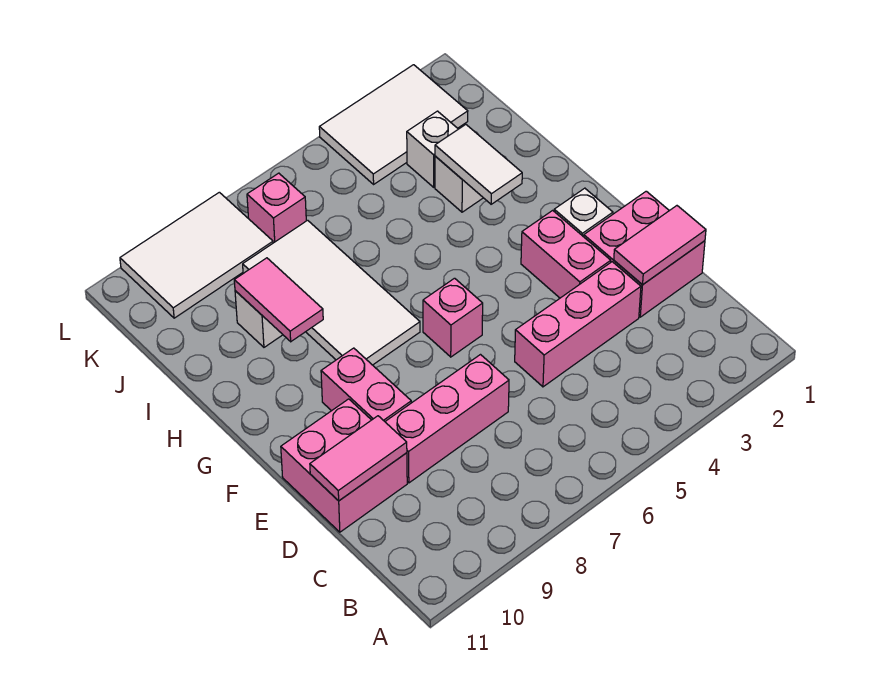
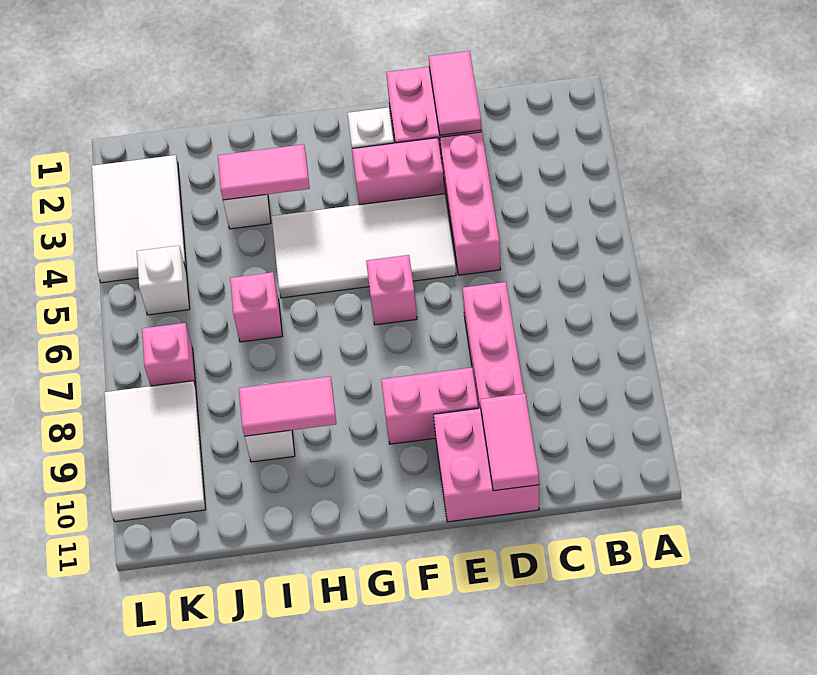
white 2x4 tile [243,220,420,365] -> white 2x4 tile moved to [272,194,456,298]
white 1x2 tile [435,125,522,204] -> pink 1x2 tile [218,144,310,200]
none -> pink 1x1 brick [230,272,282,342]
white 1x1 brick [407,111,458,187] -> white 1x1 brick moved to [137,246,190,315]

